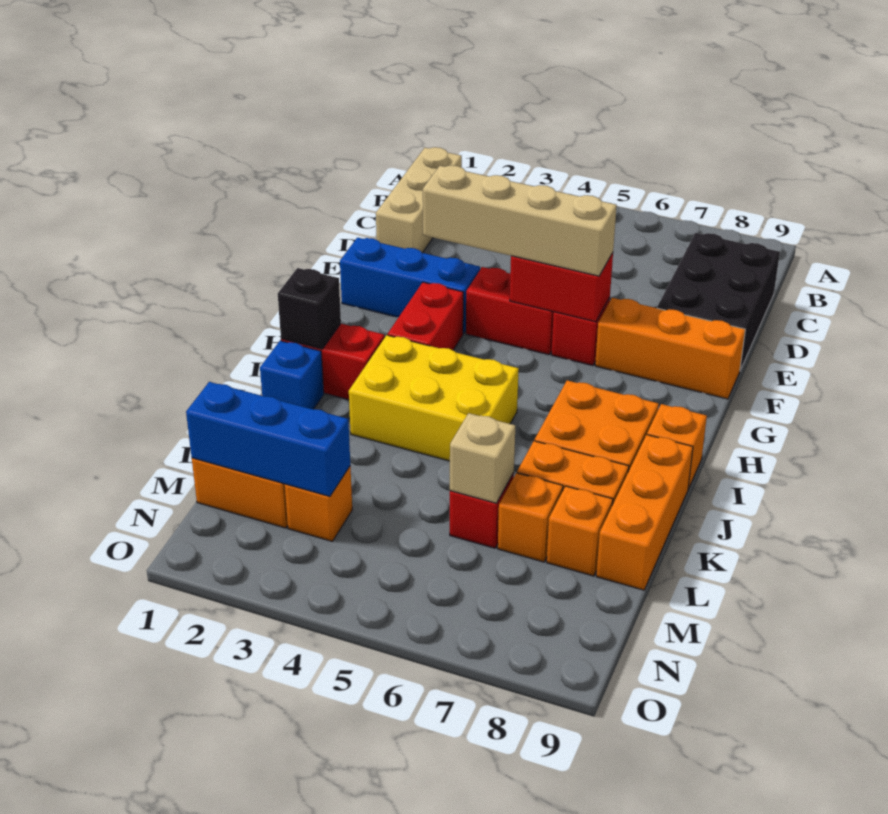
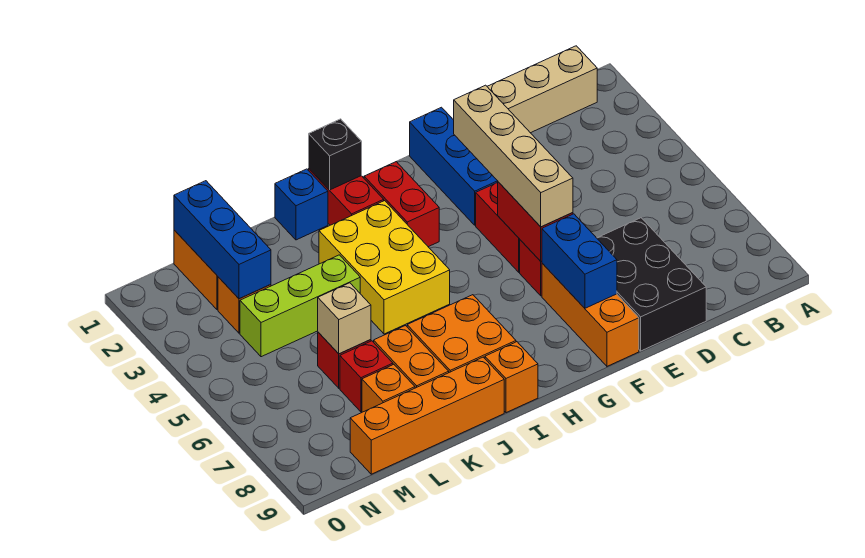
black 2x3 brick [657,233,780,370] -> black 2x3 brick turned to [597,218,706,351]
none -> blue 1x2 brick [542,214,617,308]
red 1x2 brick [387,282,463,350] -> red 1x2 brick turned to [364,162,439,247]
orange 1x3 brick [596,435,693,590] -> orange 1x4 brick [350,357,504,474]
none -> lime 1x3 brick [240,255,360,357]
orange 1x1 brick [498,473,563,562] -> red 1x1 brick [340,341,393,412]

